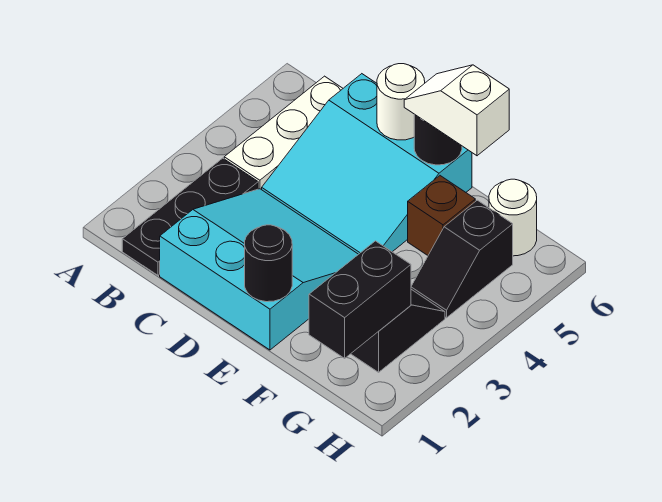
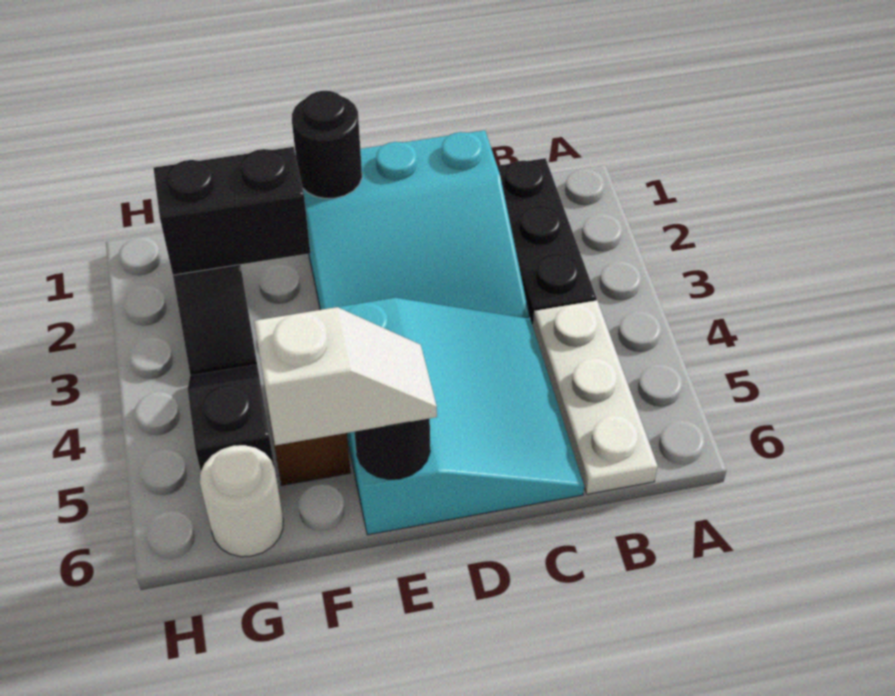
cyan 3x3 slope [262,74,472,254] -> cyan 3x3 slope turned to [338,298,584,535]
white 1x1 round brick [377,64,425,140] -> none
black 1x2 brick [309,241,411,358] -> black 1x2 brick turned to [154,147,310,275]

